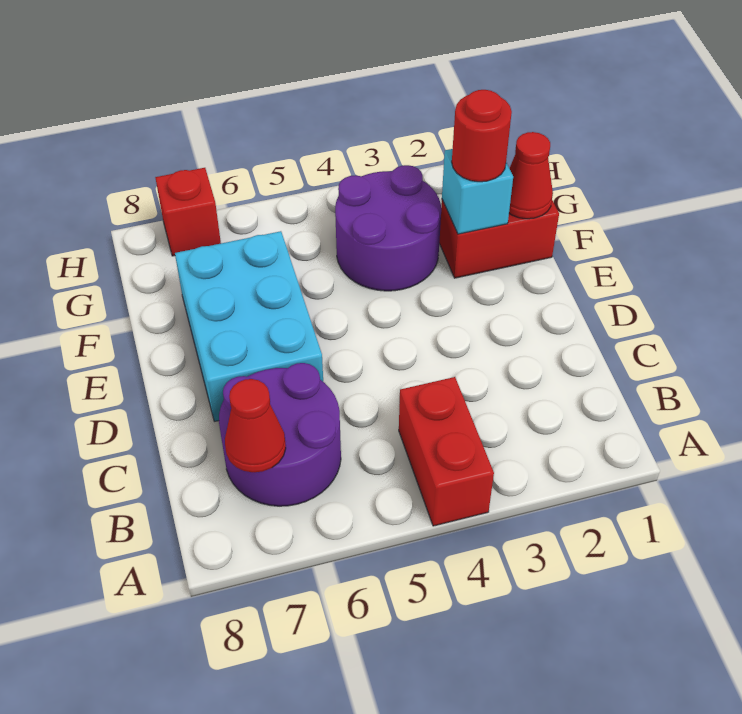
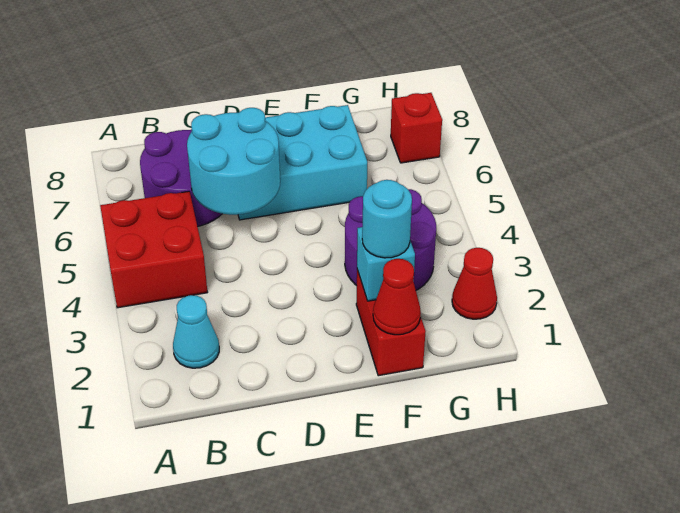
red 1x2 brick [399,377,494,526] -> red 2x2 brick [100,191,208,308]
none -> cyan 1x1 cone [173,295,219,368]
red 1x1 cone [225,379,286,472] -> red 1x1 cone moved to [452,248,497,319]
none -> cyan 2x2 round brick [187,108,280,215]
red 1x1 round brick [452,90,512,182] -> cyan 1x1 round brick [362,180,412,258]

